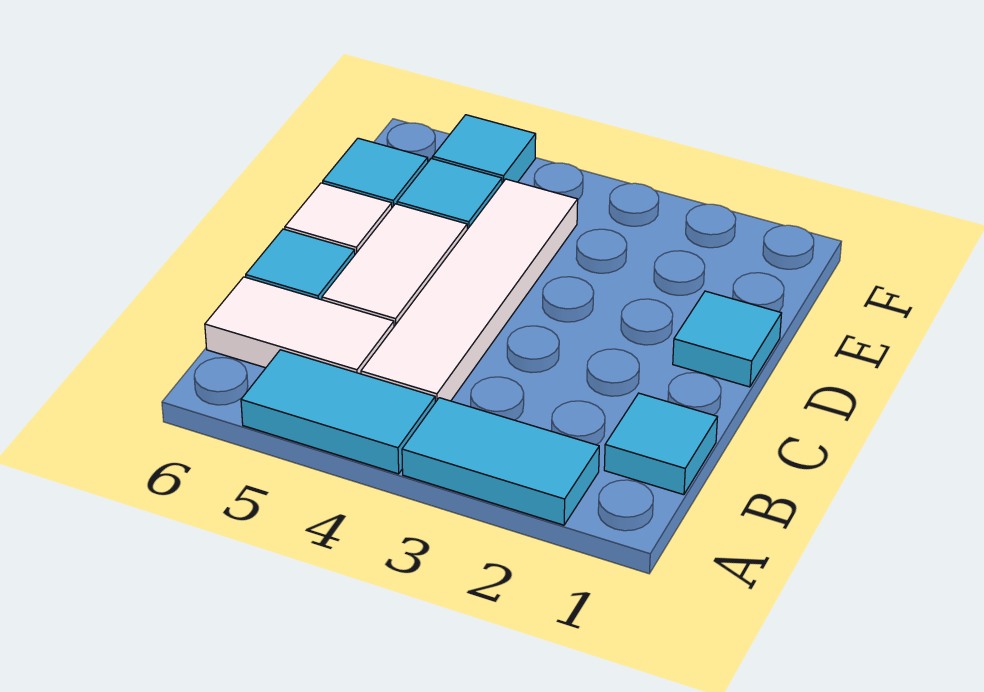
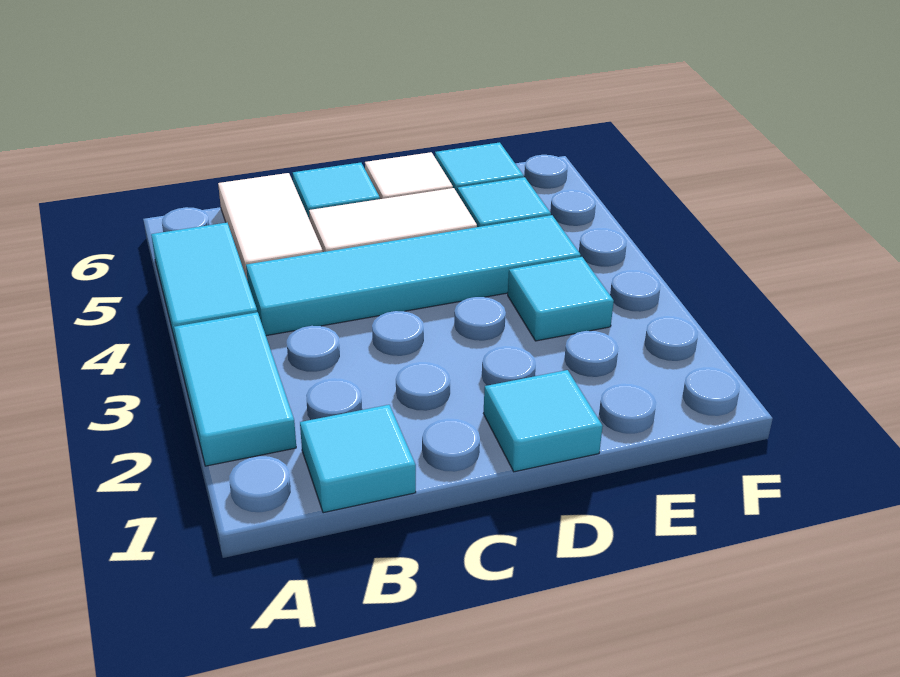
white 1x4 tile [361,179,578,402] -> cyan 1x4 tile [246,215,581,336]
cyan 1x1 tile [433,115,536,183] -> cyan 1x1 tile moved to [508,257,614,341]

